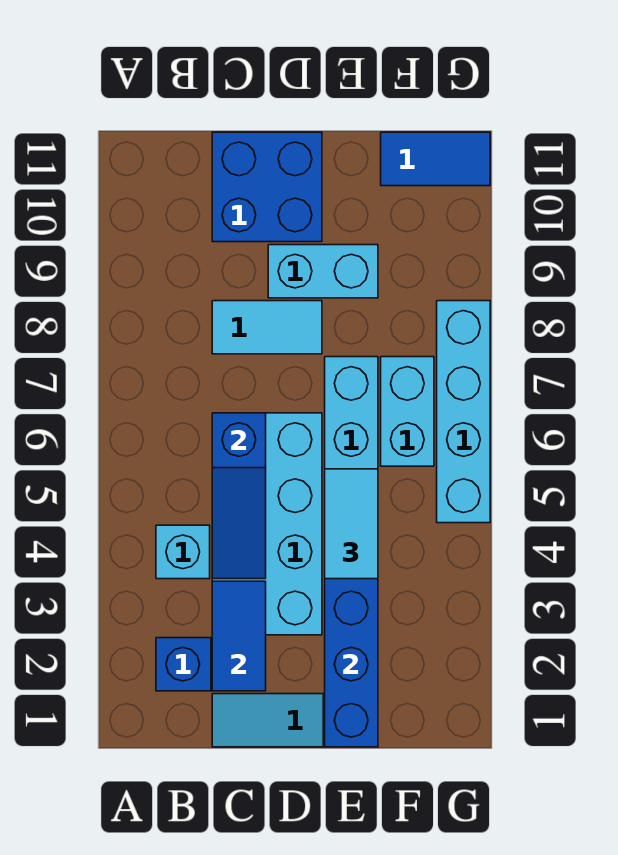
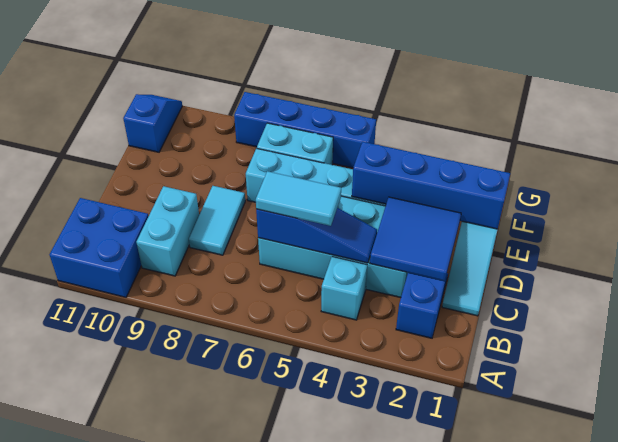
blue 1x2 tile [212,581,266,691] -> blue 2x2 tile [370,197,461,281]
blue 2x2 brick [212,132,322,242] -> blue 2x2 brick moved to [50,198,149,297]
cyan 1x2 brick [268,245,378,298] -> cyan 1x2 brick moved to [136,186,199,276]
cyan 1x2 tile [325,469,378,579] -> cyan 1x2 tile moved to [256,171,341,226]
blue 1x2 tile [381,132,490,186] -> blue 1x2 slope [123,94,182,152]
cyan 1x4 brick [437,301,490,523] -> blue 1x4 brick [234,92,376,168]

